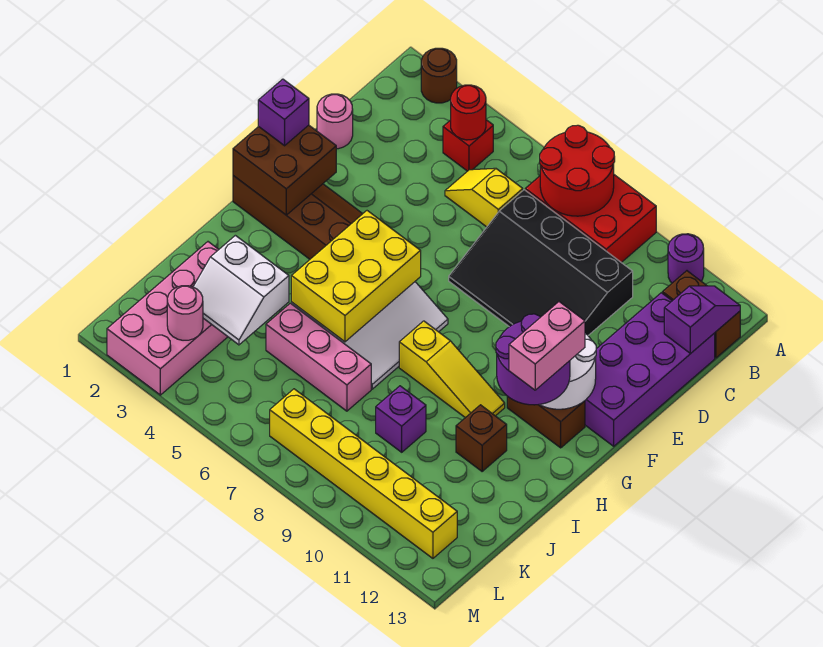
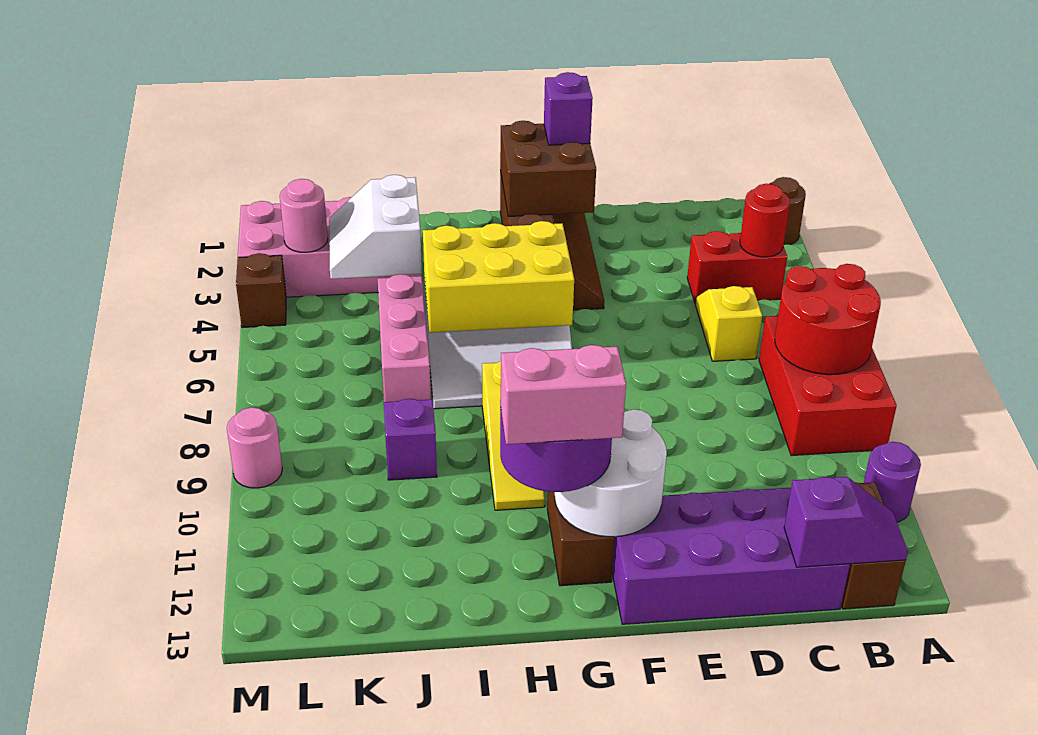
red 1x1 brick [443,120,493,171] -> red 1x2 brick [687,231,787,304]
black 3x4 slope [449,190,633,335] -> none
pink 1x1 round brick [317,94,353,149] -> pink 1x1 round brick moved to [227,408,282,488]
brown 1x1 brick [456,405,507,471] -> brown 1x1 brick moved to [236,253,286,328]
yellow 1x6 brick [270,389,457,558] -> none

